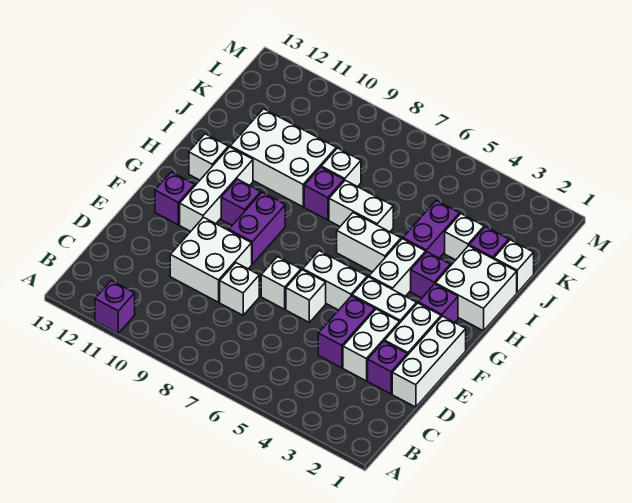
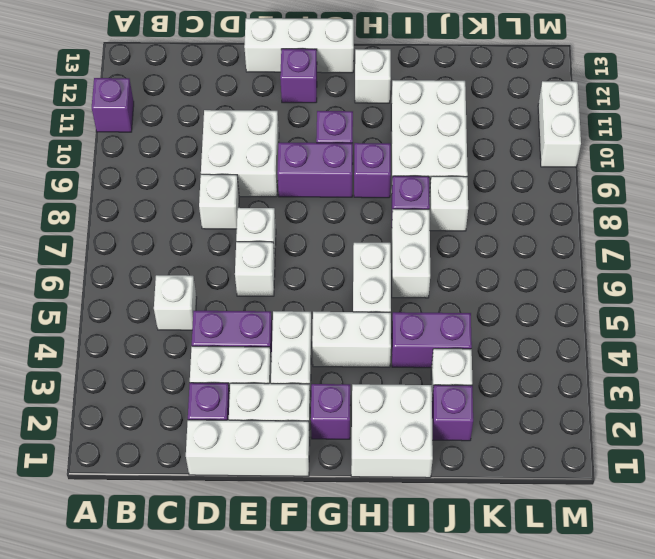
white 1x2 brick [303,251,367,310] -> white 1x2 brick moved to [538,81,581,167]
white 1x3 brick [180,147,253,231] -> white 1x3 brick moved to [244,18,354,73]
purple 1x1 brick [411,252,450,298] -> purple 1x1 brick moved to [354,143,391,198]
white 1x1 brick [494,240,534,292] -> white 1x1 brick moved to [154,275,197,330]

